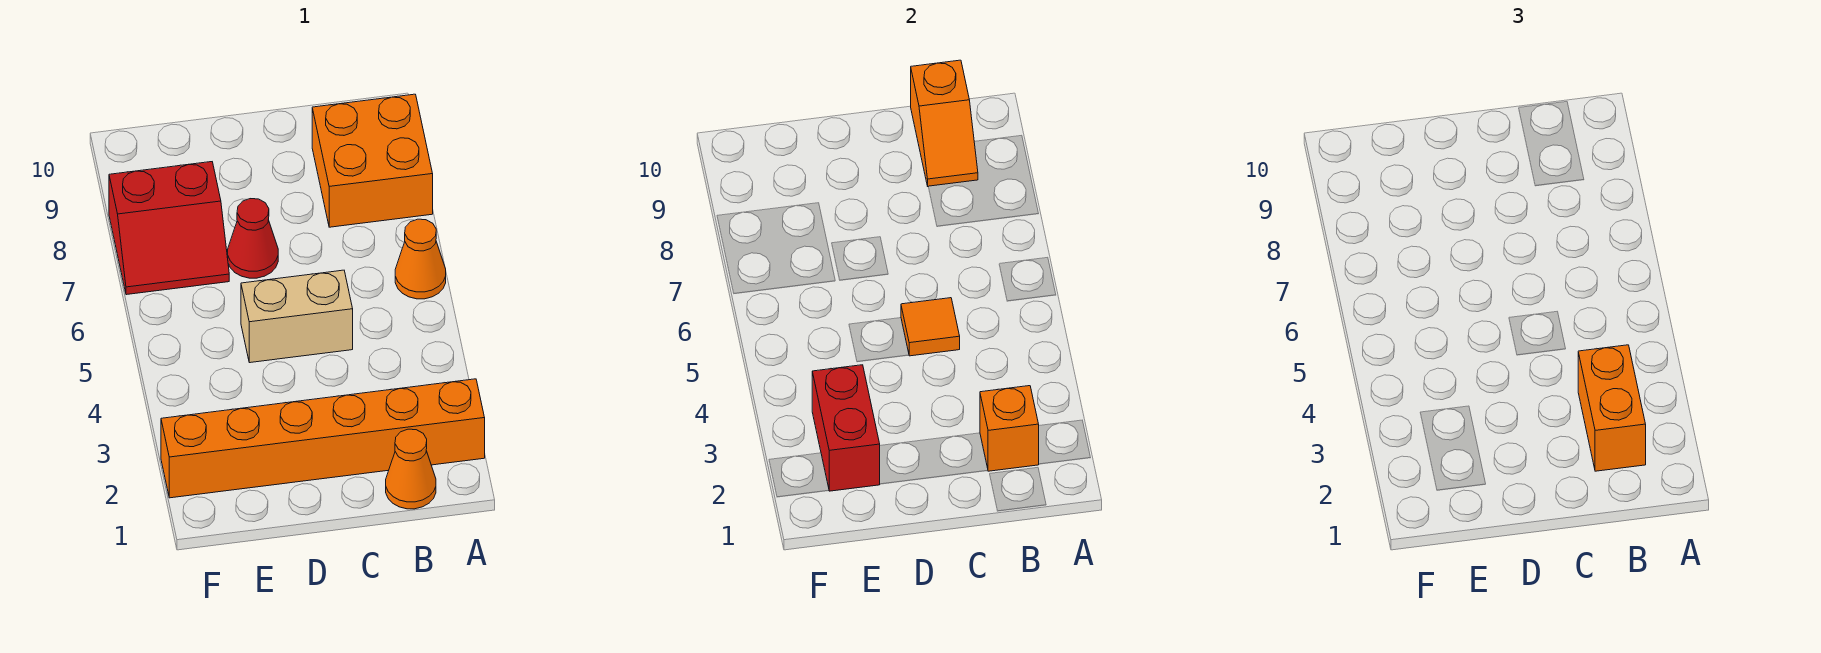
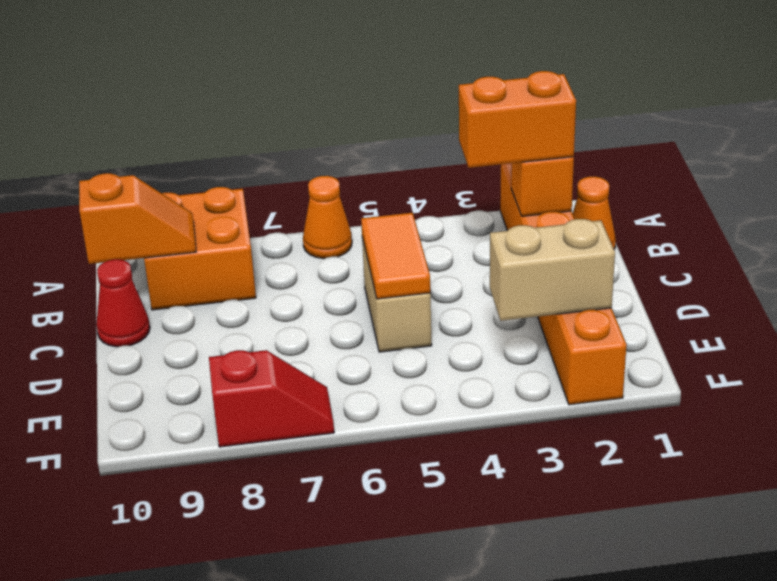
orange 1x1 tile [901,298,960,356] -> orange 1x2 tile [361,213,430,299]
red 1x1 cone [228,199,278,278] -> red 1x1 cone moved to [96,259,150,347]
red 1x2 brick [812,365,880,491] -> tan 1x2 brick [490,219,615,321]
red 2x2 slope [109,162,229,295] -> red 1x2 slope [209,350,334,447]

